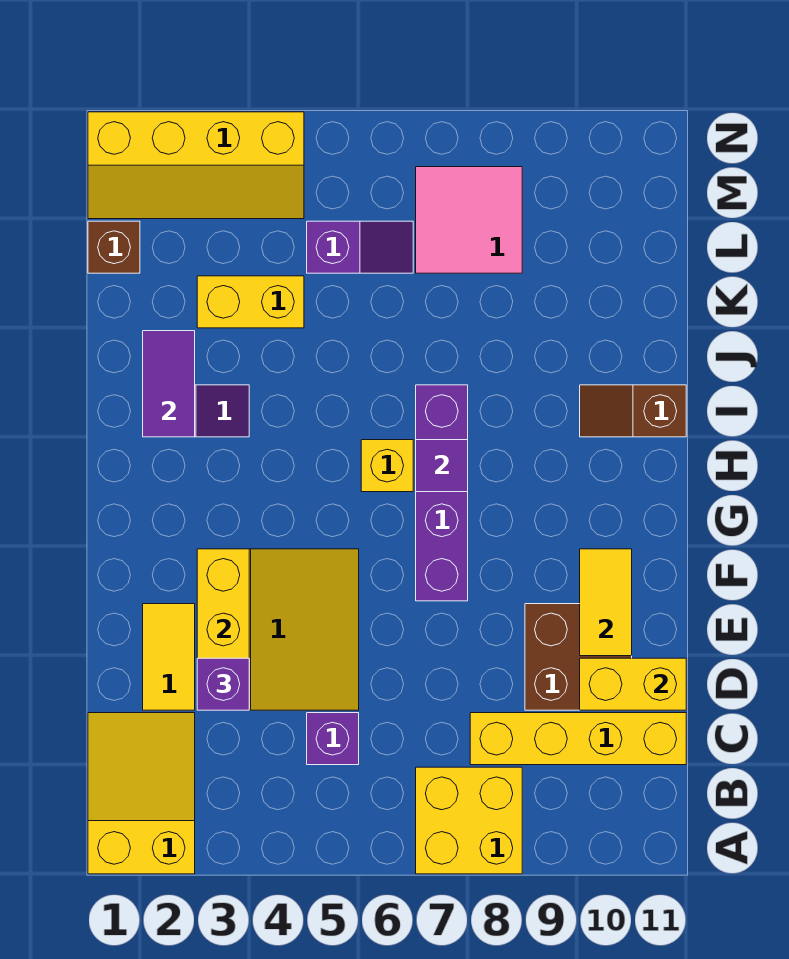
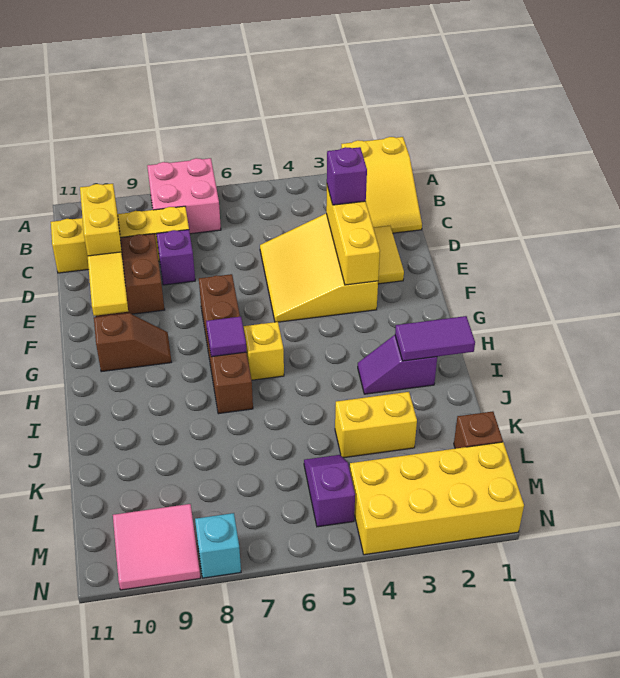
yellow 2x2 brick [416,767,522,874] -> pink 2x2 brick [147,158,221,234]
purple 1x1 brick [307,713,359,765] -> purple 1x1 brick moved to [157,230,195,285]
yellow 1x2 brick [580,658,686,710] -> yellow 1x2 brick turned to [80,184,122,256]
purple 1x4 brick [416,385,468,601] -> brown 1x4 brick [199,274,253,414]
purple 1x2 tile [143,331,195,437] -> purple 1x2 tile turned to [395,316,475,361]
brown 1x2 slope [580,385,686,437] -> brown 1x2 slope moved to [94,313,172,372]
purple 1x2 slope [307,221,413,273] -> purple 1x2 slope turned to [304,455,355,527]
pink 2x2 tile [416,167,522,273] -> pink 2x2 tile moved to [113,504,200,590]
yellow 2x4 slope [88,112,304,219] -> yellow 2x4 brick [350,442,524,555]
none -> cyan 1x1 brick [195,513,241,578]

